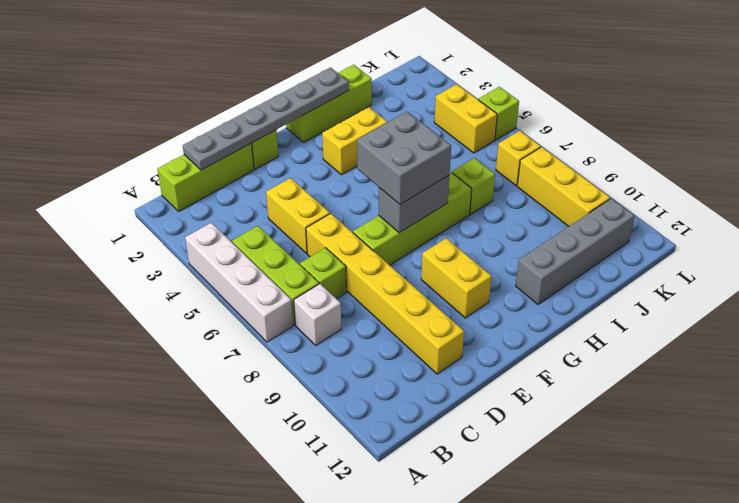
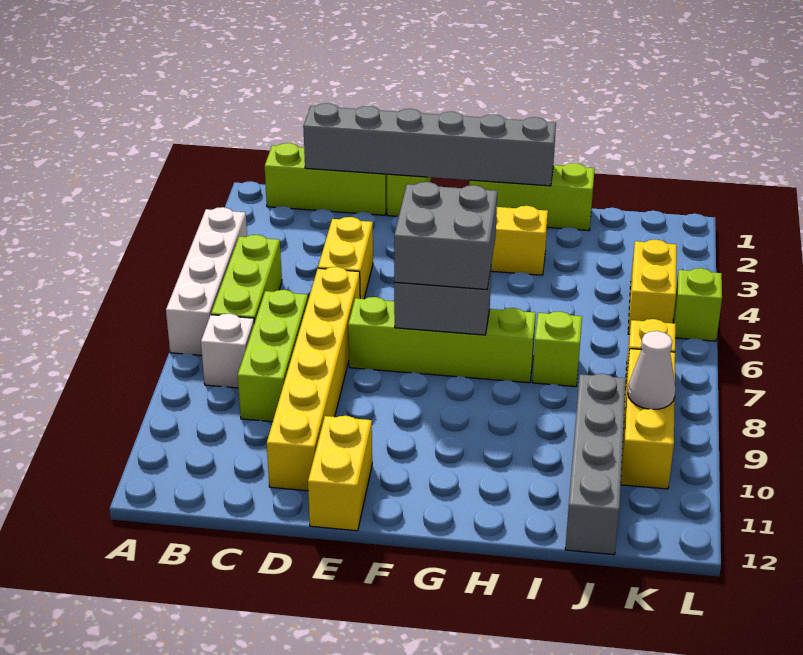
grey 1x6 plate [183,68,349,170] -> grey 1x6 brick [303,103,556,186]
lime 1x1 brick [300,248,346,299] -> lime 1x3 brick [238,290,308,422]
yellow 1x2 brick [421,238,492,318] -> yellow 1x2 brick moved to [308,416,372,531]
grey 1x4 brick [516,198,635,304] -> grey 1x4 brick turned to [565,374,626,555]
none -> white 1x1 cone [628,331,676,409]

